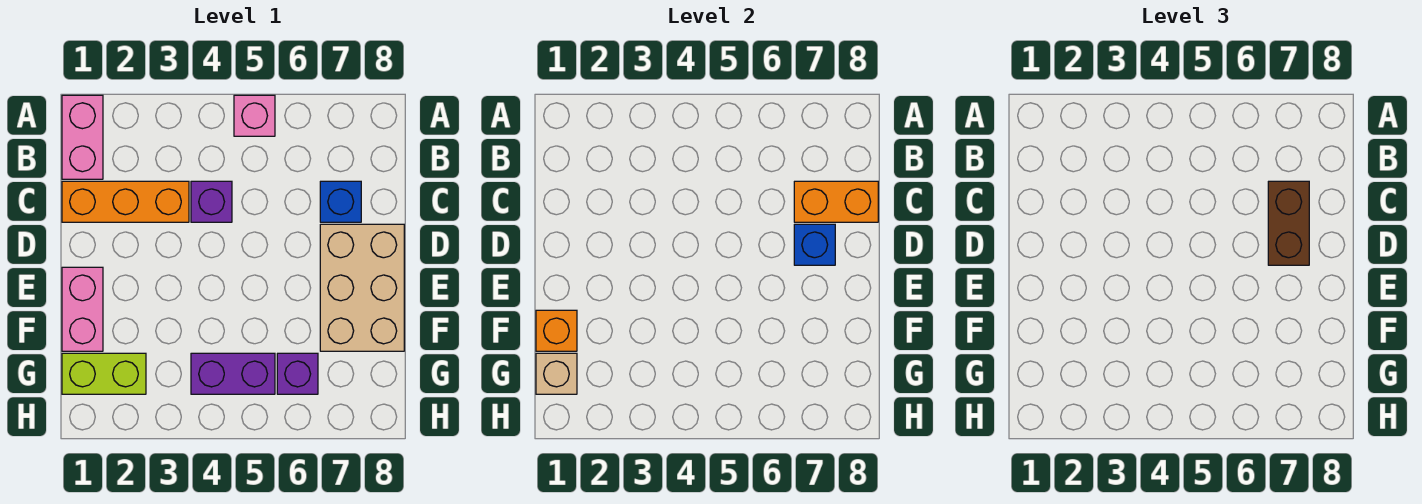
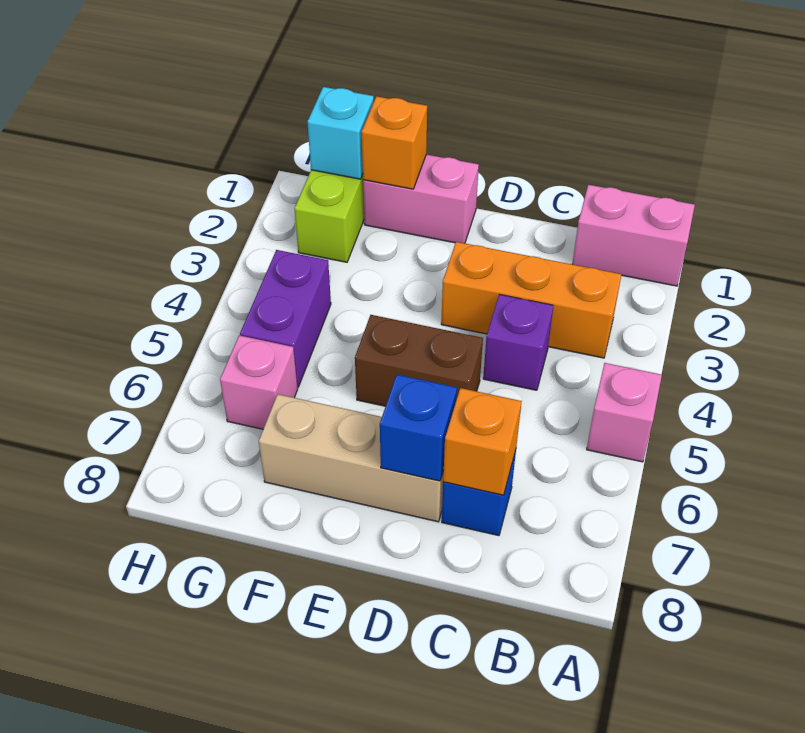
orange 1x3 brick [62,181,189,222] -> orange 1x3 brick turned to [441,242,622,358]
orange 1x2 brick [794,181,878,222] -> orange 1x1 brick [443,388,522,495]
brown 1x2 brick [1268,181,1309,265] -> brown 1x2 brick moved to [355,315,483,406]
tan 2x3 brick [320,224,404,351] -> tan 1x3 brick [259,394,444,522]
tan 1x1 brick [536,353,577,394] -> cyan 1x1 brick [307,87,374,179]
purple 1x1 brick [277,353,318,394] -> pink 1x1 brick [220,335,298,429]

